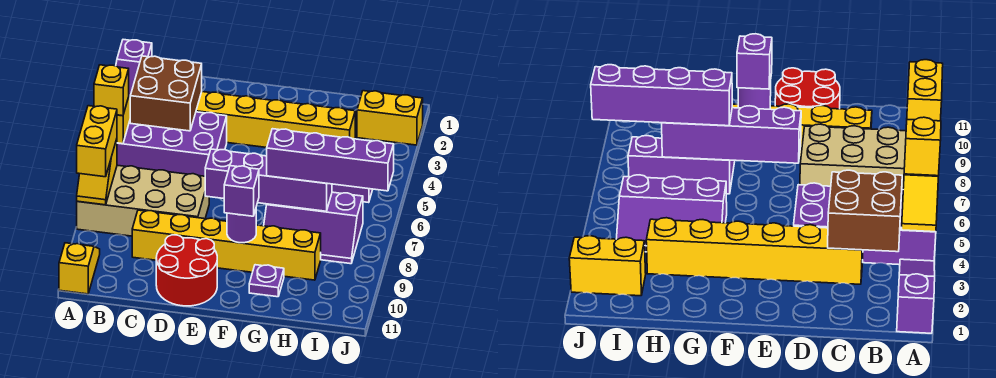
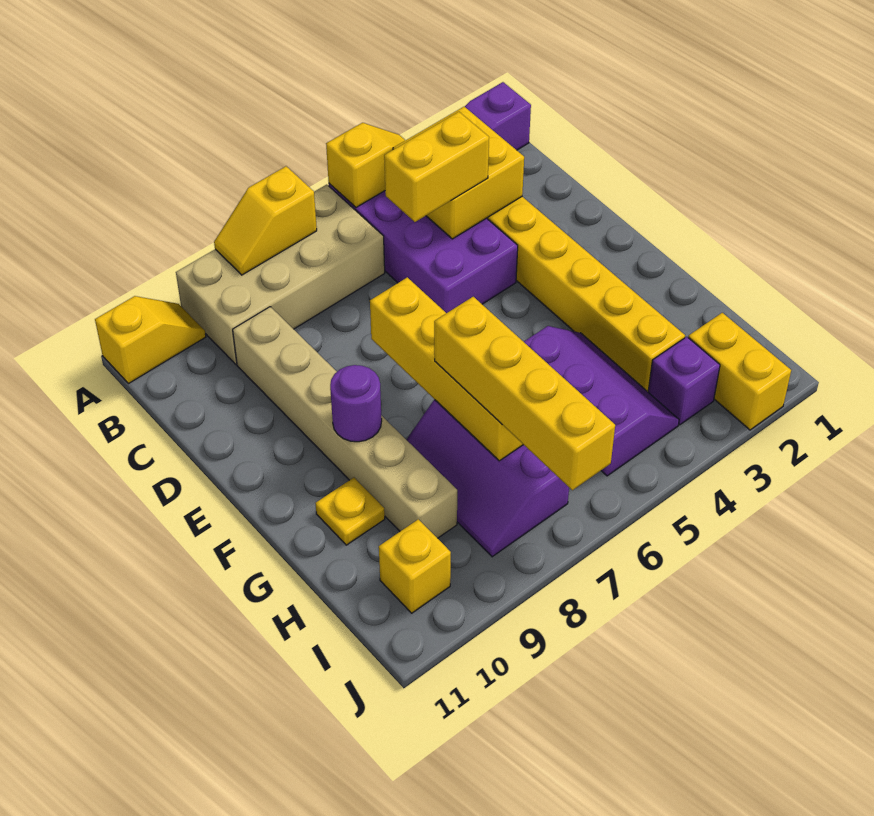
yellow 1x1 brick [94,65,129,116] -> yellow 1x1 brick moved to [379,519,451,613]
tan 2x4 brick [77,165,209,236] -> tan 2x4 brick turned to [176,185,385,364]
yellow 1x2 brick [77,106,117,177] -> yellow 1x2 brick moved to [384,112,489,222]
brown 2x2 brick [130,56,202,131] -> yellow 2x2 brick [393,107,524,239]
yellow 1x6 brick [132,210,321,280] -> tan 1x6 brick [233,307,457,538]
red 2x2 round brick [156,235,217,306] -> none
purple 1x4 brick [205,149,332,211] -> yellow 1x4 brick [370,277,523,461]
purple 1x1 brick [224,166,259,216] -> purple 1x1 brick moved to [648,337,720,425]
purple 1x4 brick [267,129,394,191] -> yellow 1x4 brick [434,297,615,490]
purple 1x1 plate [249,265,284,297] -> yellow 1x1 plate [315,478,385,545]

